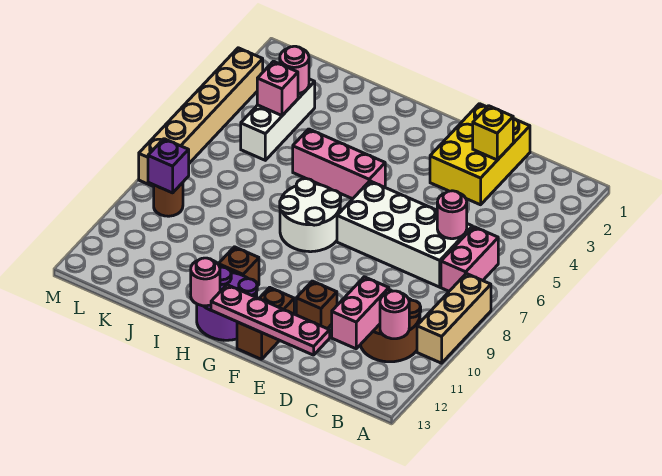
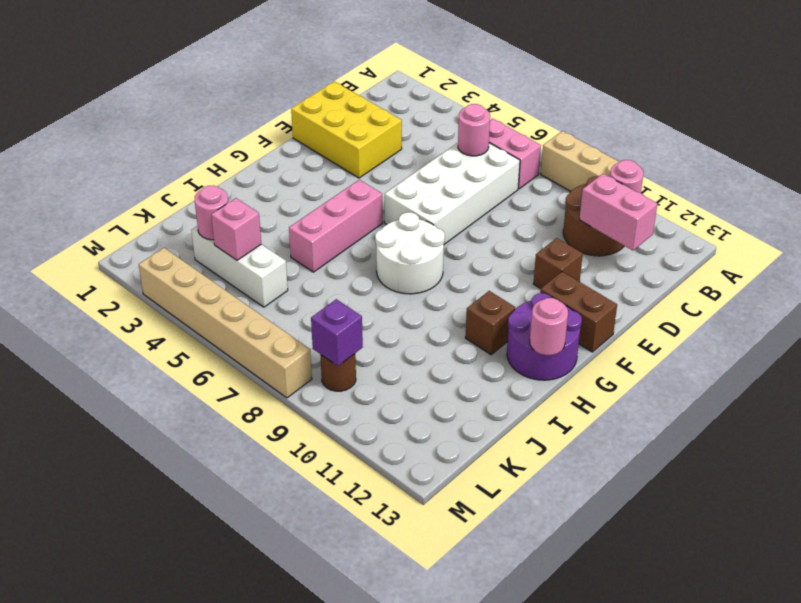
yellow 1x1 brick [473,106,513,160] -> none
pink 1x4 plate [211,285,330,355] -> none

